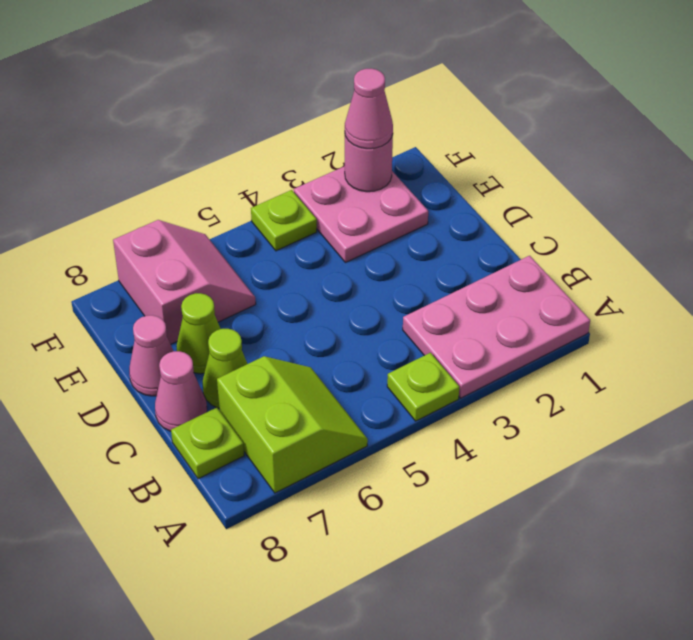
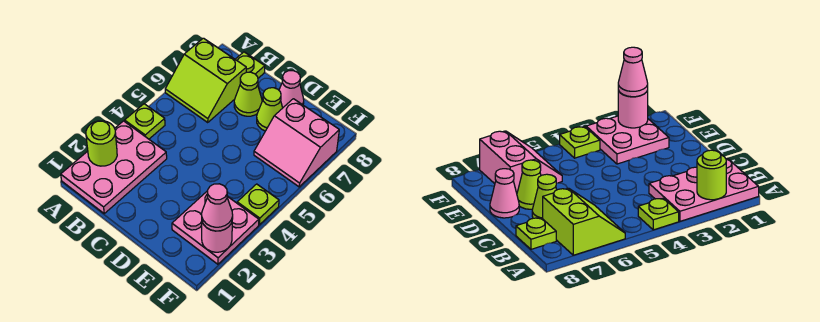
none -> lime 1x1 round brick [86,121,117,166]
pink 1x1 cone [155,351,207,431] -> none

